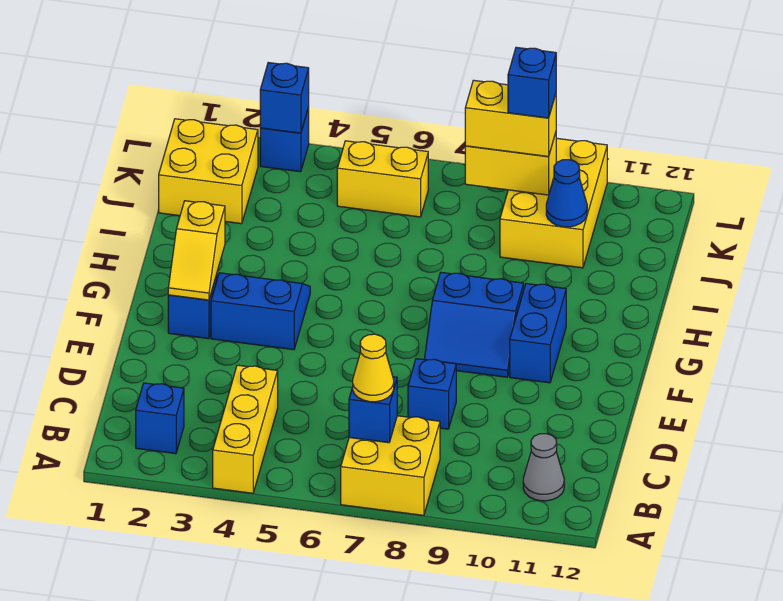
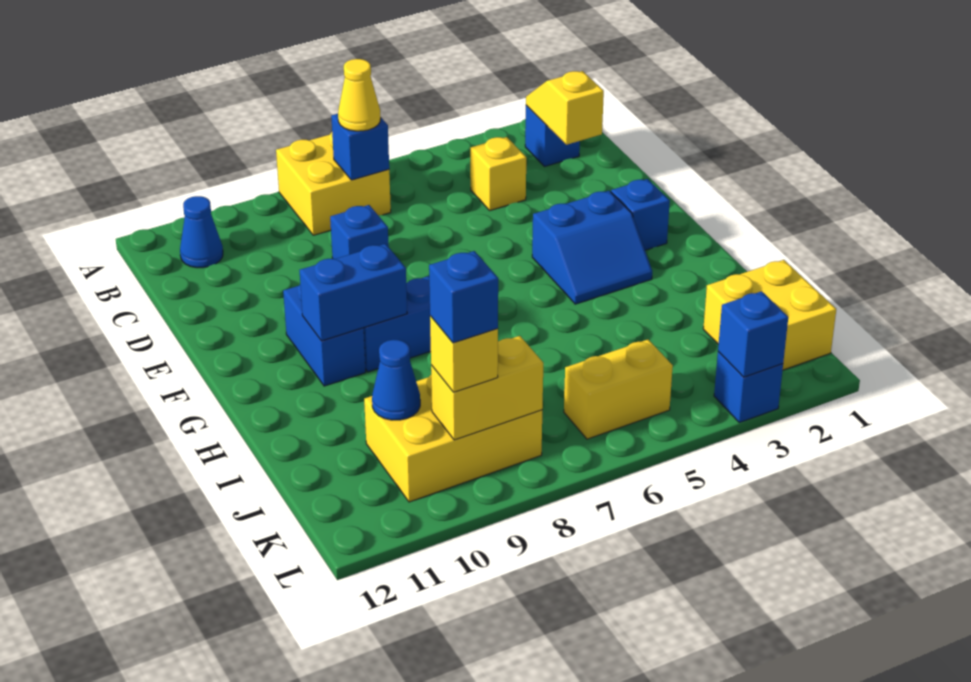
yellow 1x3 brick [213,365,278,493] -> yellow 1x1 brick [470,137,526,210]
grey 1x1 cone [523,434,564,501] -> blue 1x1 cone [180,196,223,268]
yellow 1x2 slope [168,201,225,300] -> yellow 1x2 slope moved to [526,71,604,145]
none -> blue 1x2 brick [299,244,407,341]
yellow 2x3 brick [500,138,607,268] -> yellow 2x3 brick turned to [364,375,542,502]
yellow 1x2 brick [465,80,556,157] -> yellow 1x1 brick [430,316,498,392]

